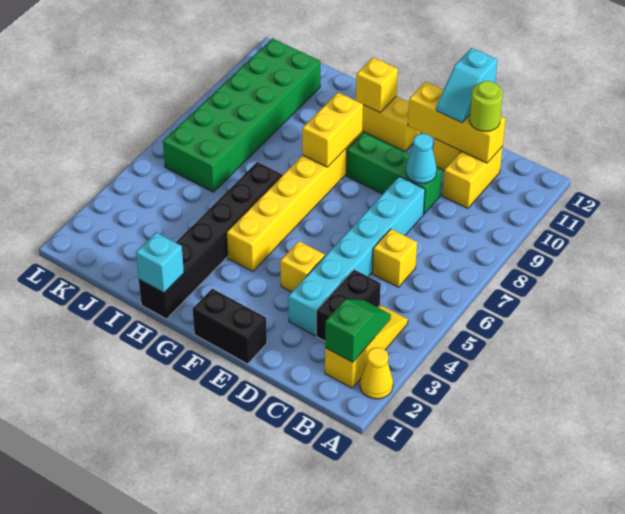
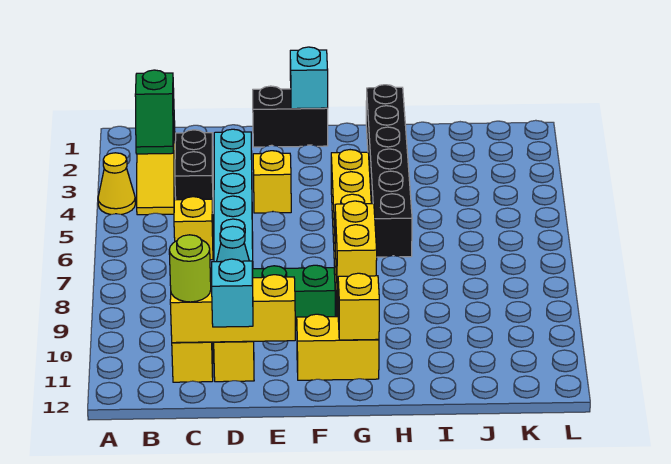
yellow 1x1 cone [360,347,393,399] -> yellow 1x1 cone moved to [98,153,135,215]
cyan 1x1 brick [136,233,184,293] -> cyan 1x1 brick moved to [290,47,328,109]
green 2x6 brick [163,39,320,192] -> none

